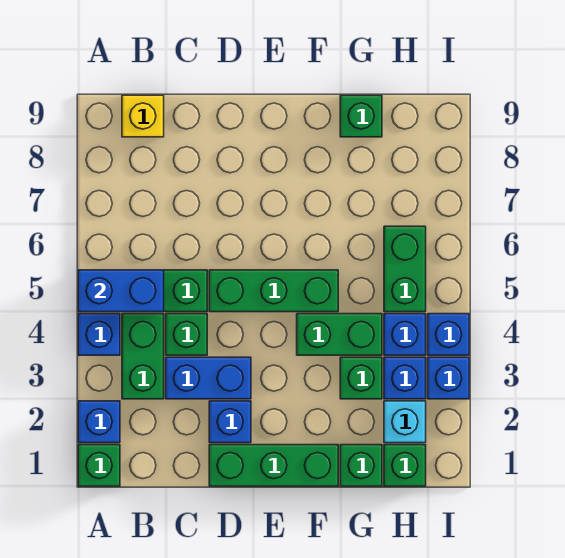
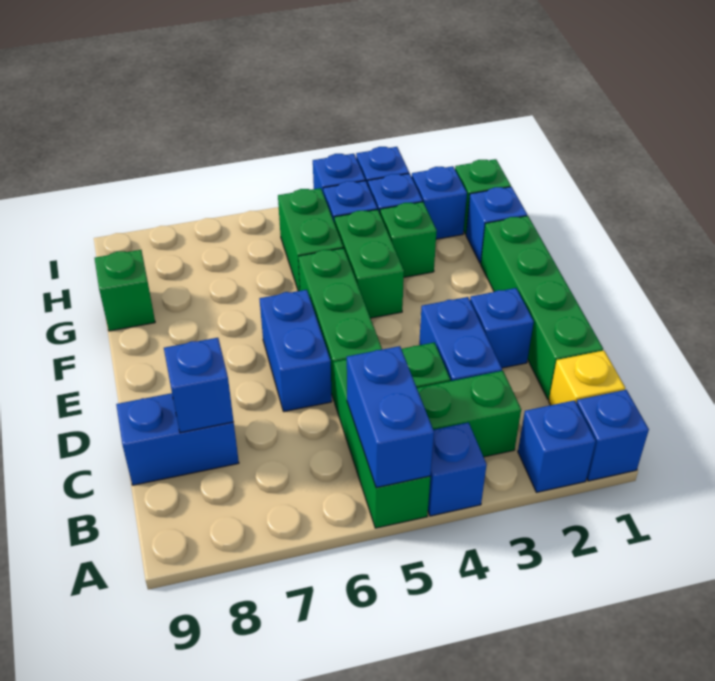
green 1x1 brick [78,445,120,486] -> blue 1x1 brick [577,390,649,481]
yellow 1x1 brick [122,95,164,137] -> yellow 1x1 brick moved to [549,351,625,405]
none -> blue 1x2 brick [116,393,239,485]
none -> blue 1x1 brick [164,338,234,433]
green 1x3 brick [209,445,338,486] -> green 1x4 brick [481,216,603,400]
none -> blue 1x2 brick [259,290,332,412]
green 1x1 brick [340,445,382,486] -> blue 1x1 brick [466,187,527,264]
cyan 1x1 brick [384,401,426,443] -> blue 1x1 brick [412,166,467,239]
green 1x2 brick [384,226,426,312] -> green 1x2 brick turned to [278,188,343,291]

